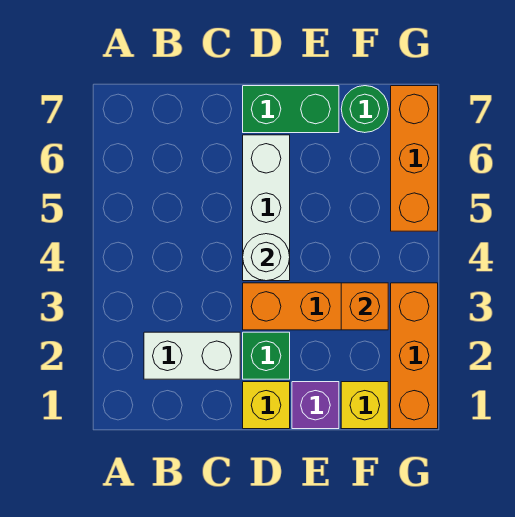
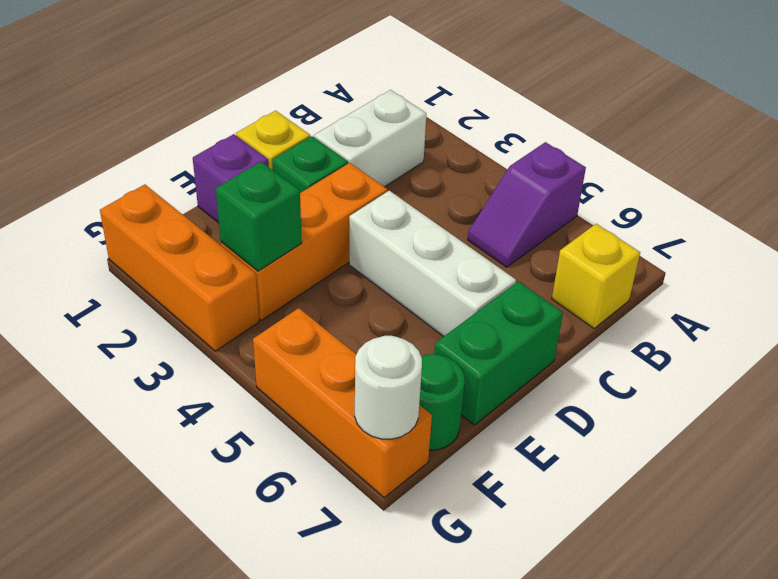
none -> purple 1x2 slope [468,142,586,267]
white 1x1 round brick [243,234,290,281] -> white 1x1 round brick moved to [355,336,422,439]
yellow 1x1 brick [341,382,388,429] -> yellow 1x1 brick moved to [552,224,640,328]
orange 1x1 brick [341,283,388,330] -> green 1x1 brick [216,162,302,271]

